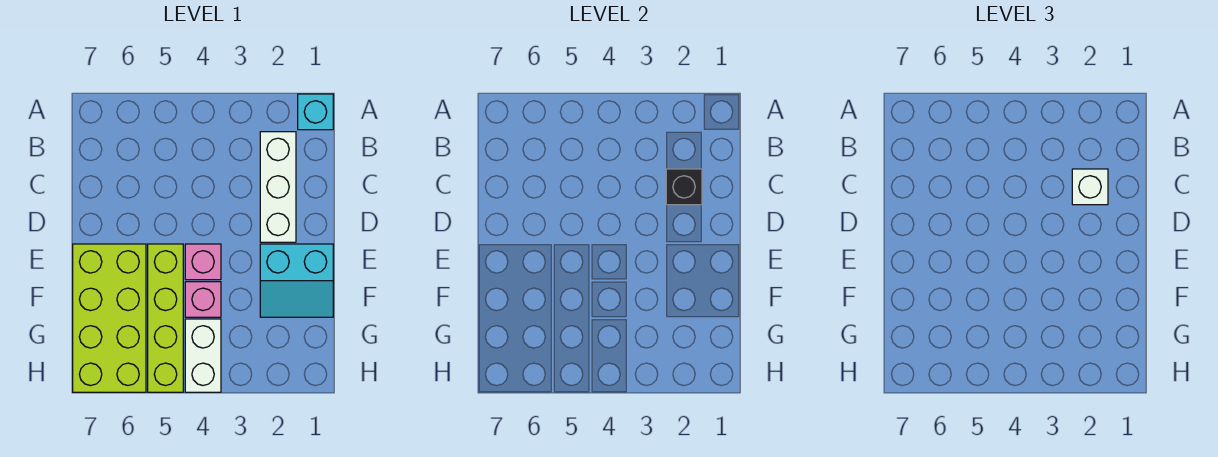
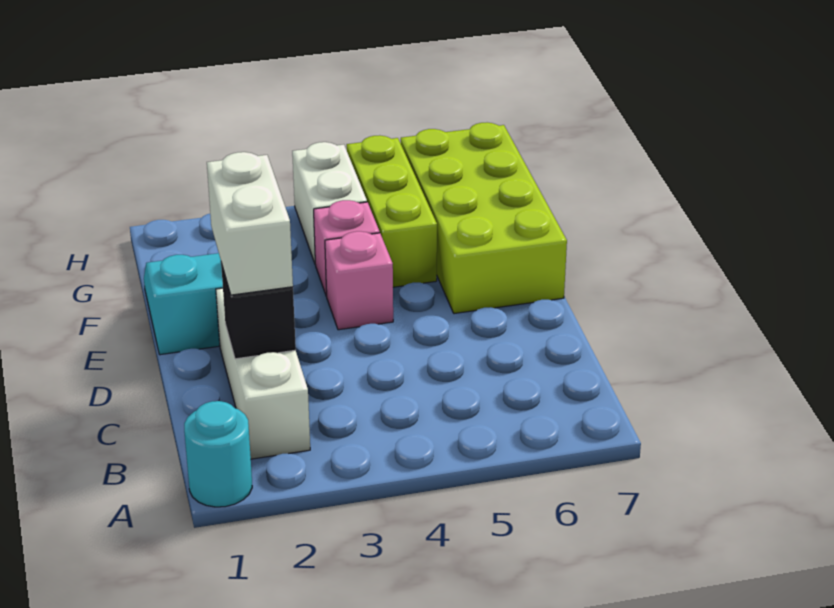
cyan 1x1 brick [298,94,333,130] -> cyan 1x1 round brick [184,401,252,507]
white 1x1 brick [1072,169,1108,205] -> white 1x2 brick [207,152,293,295]
lime 1x4 brick [148,244,183,392] -> lime 1x3 brick [347,135,437,287]

